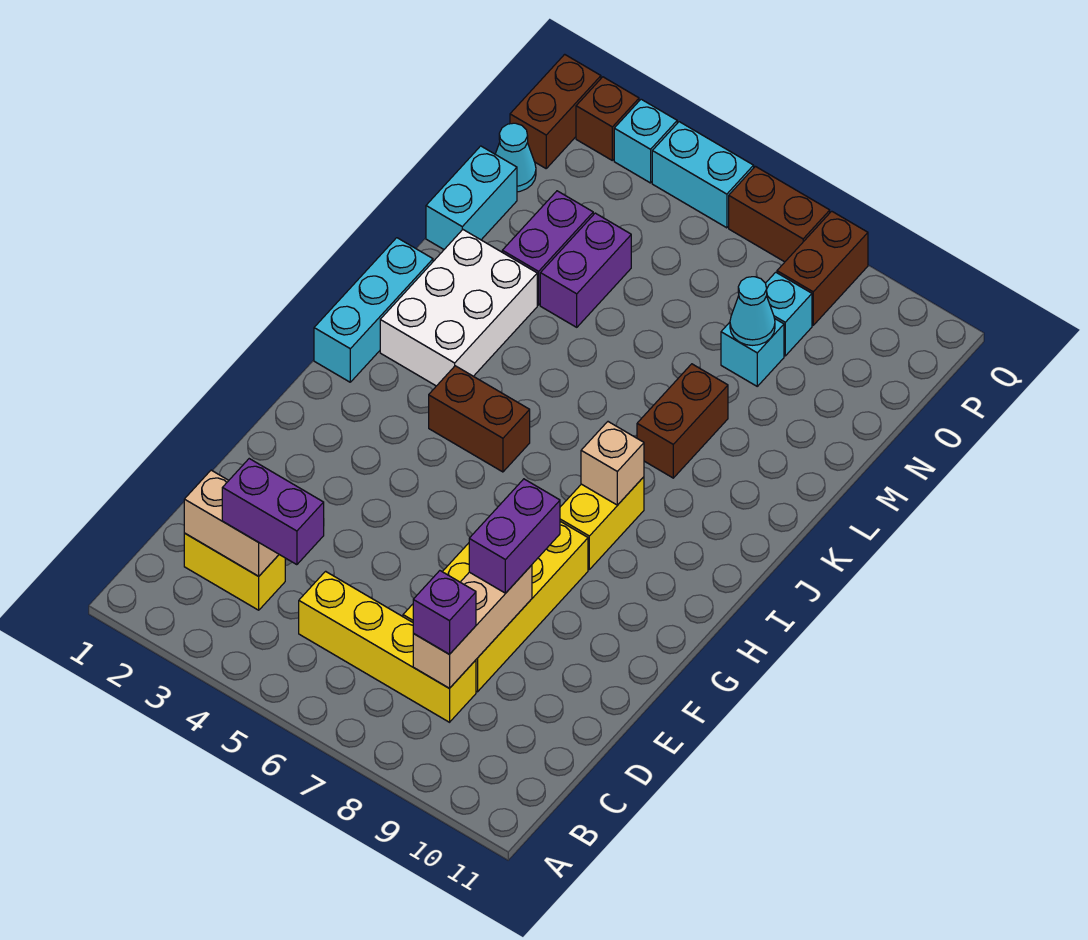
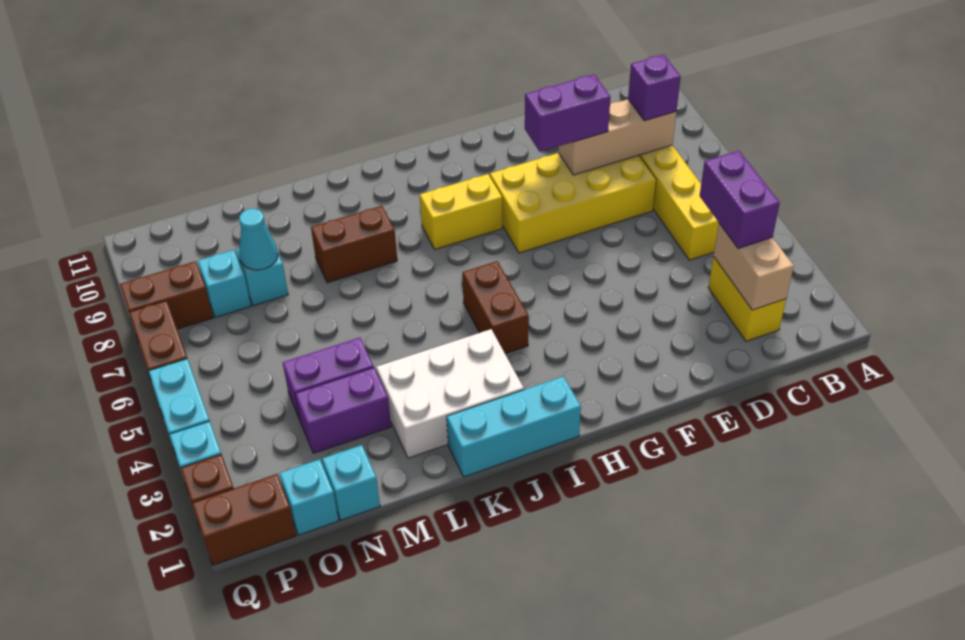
tan 1x1 brick [581,422,644,505] -> none
cyan 1x2 brick [426,146,517,249] -> cyan 1x1 brick [322,445,380,520]
cyan 1x1 cone [495,123,536,192] -> cyan 1x1 brick [279,459,338,535]

